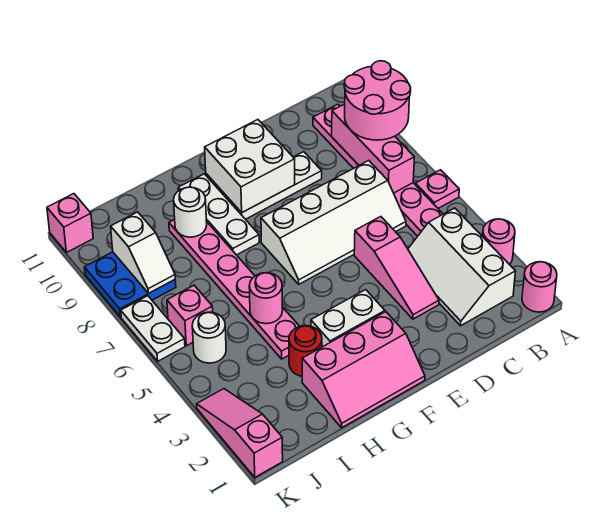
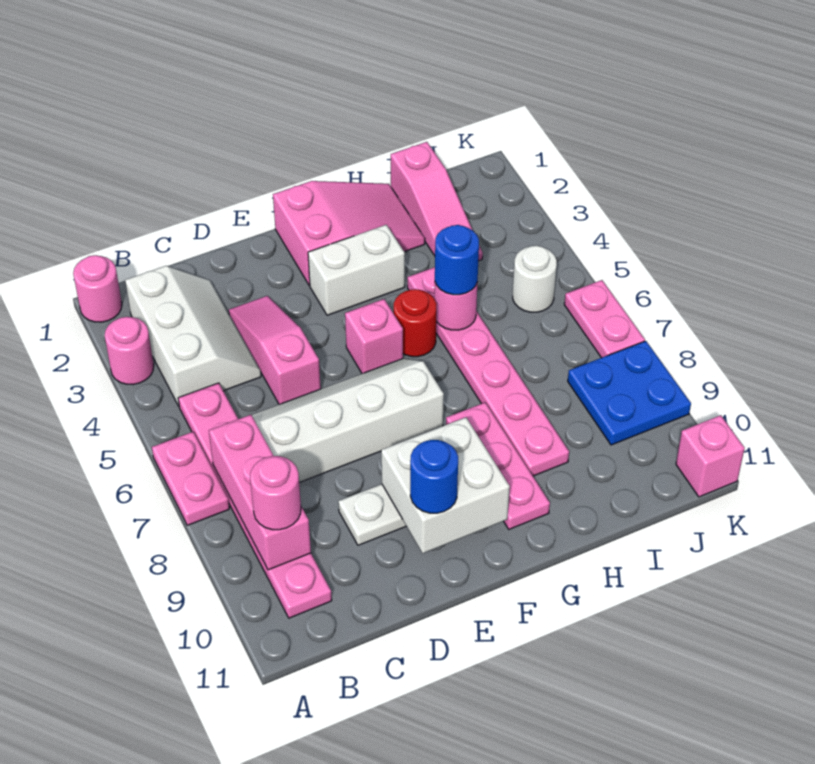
pink 1x1 plate [415,170,459,208] -> pink 1x2 plate [152,432,229,525]
pink 2x2 round brick [344,61,411,140] -> pink 1x1 round brick [250,456,301,530]
none -> blue 1x1 round brick [410,440,458,513]
pink 2x3 slope [302,312,425,428] -> pink 2x3 slope turned to [273,181,425,286]
white 1x3 plate [178,174,259,255] -> pink 1x3 plate [446,402,550,529]
red 1x1 round brick [289,326,322,376] -> red 1x1 round brick moved to [394,289,437,357]
none -> blue 1x1 round brick [435,225,479,295]
white 1x1 round brick [174,187,207,237] -> none
pink 1x1 brick [167,285,213,346] -> pink 1x1 brick moved to [345,299,403,374]
white 1x2 slope [111,212,175,294] -> none
pink 1x3 slope [196,389,283,477] -> pink 1x3 slope moved to [391,142,483,261]
white 1x2 plate [121,296,185,361] -> pink 1x2 plate [564,280,645,358]

